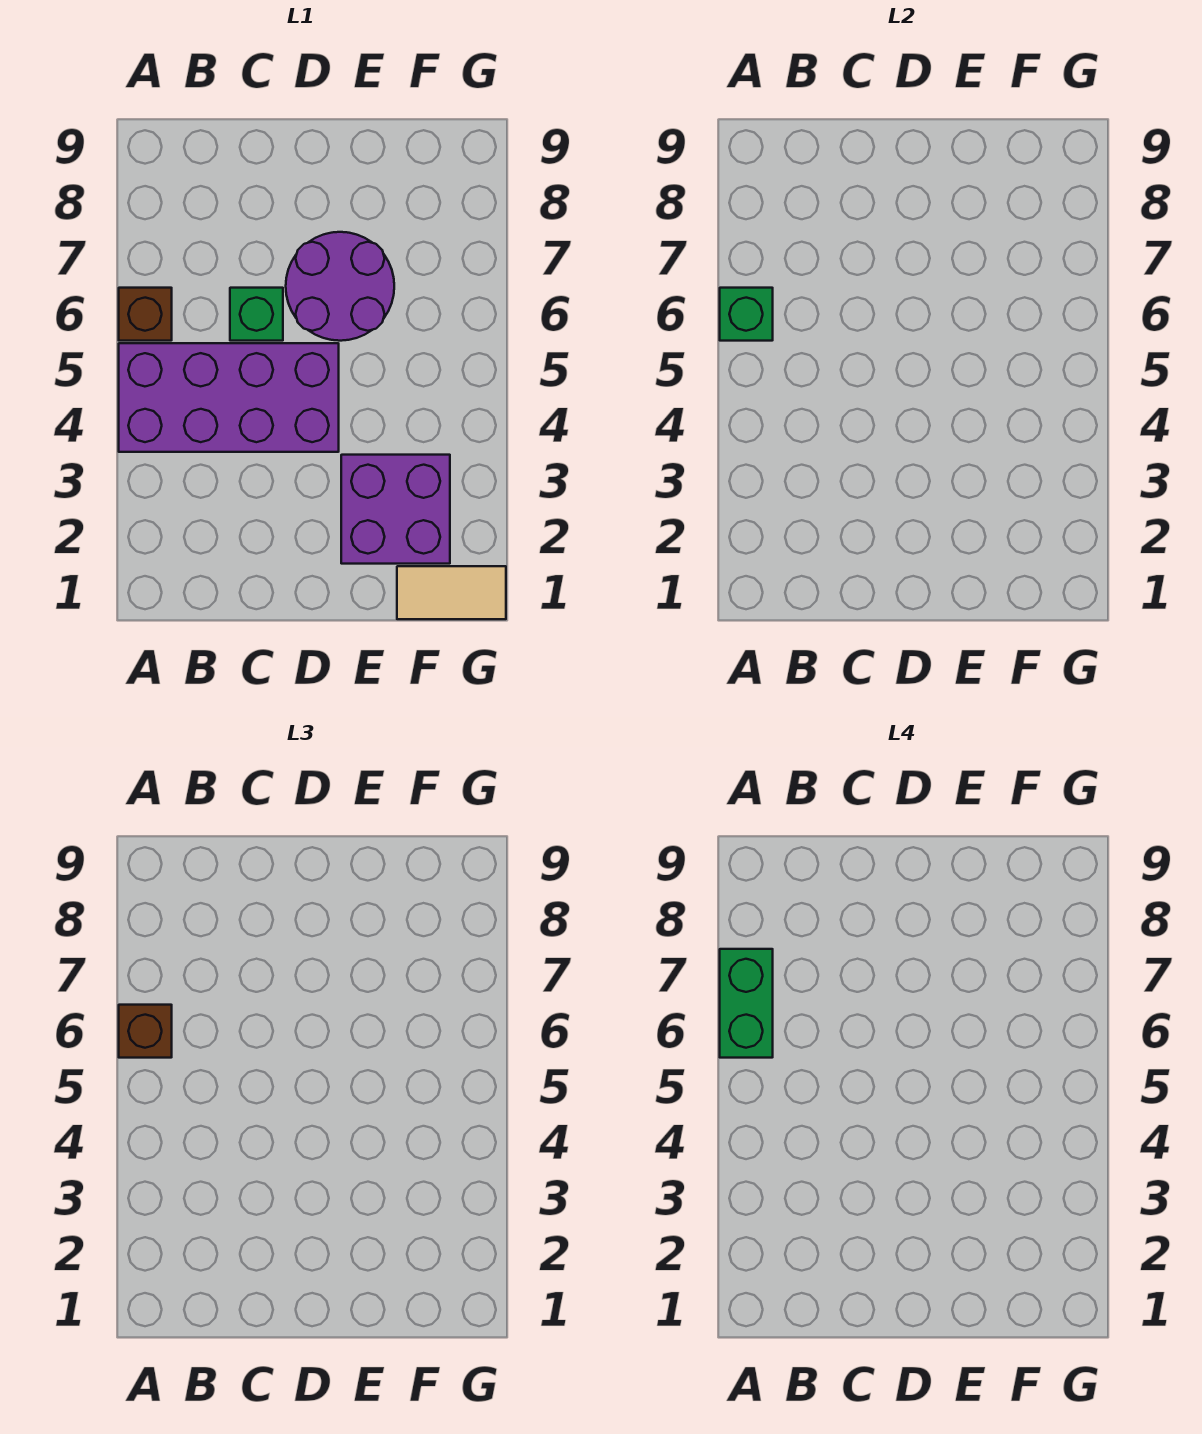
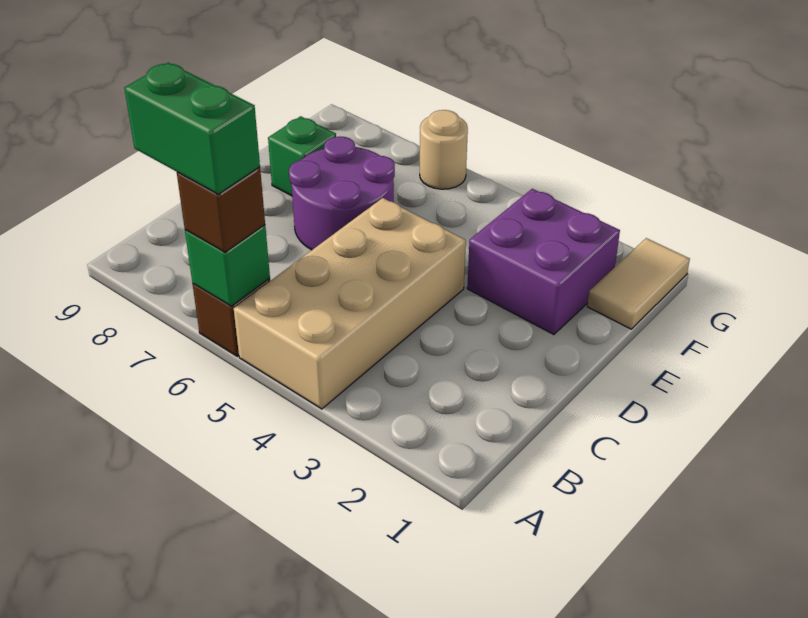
purple 2x4 brick [119,343,339,452] -> tan 2x4 brick [234,198,466,409]
green 1x1 brick [230,288,283,341] -> green 1x1 brick moved to [268,116,336,196]
none -> tan 1x1 round brick [420,110,468,189]

